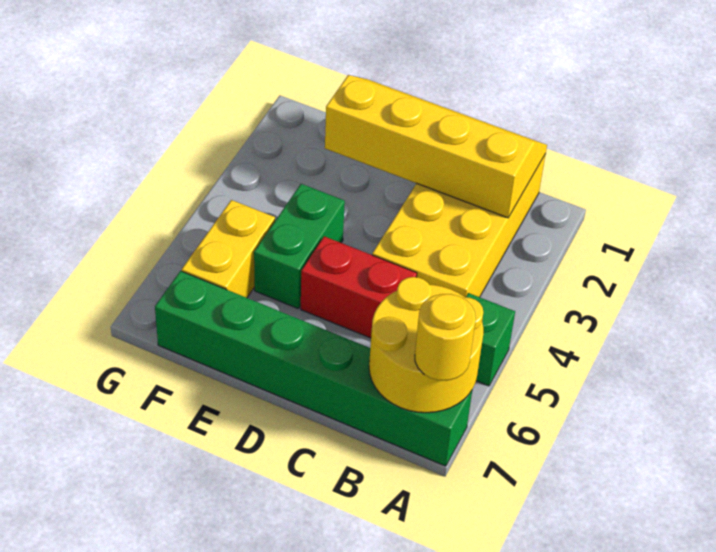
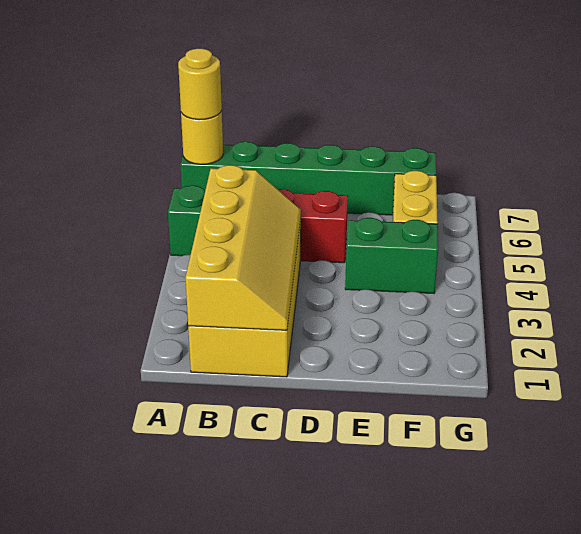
yellow 2x2 round brick [369,277,483,413] -> yellow 1x1 round brick [181,111,223,164]
yellow 2x4 slope [325,75,547,218] -> yellow 2x4 slope turned to [185,165,301,330]
green 1x2 brick [254,184,345,308] -> green 1x2 brick turned to [345,218,438,293]

